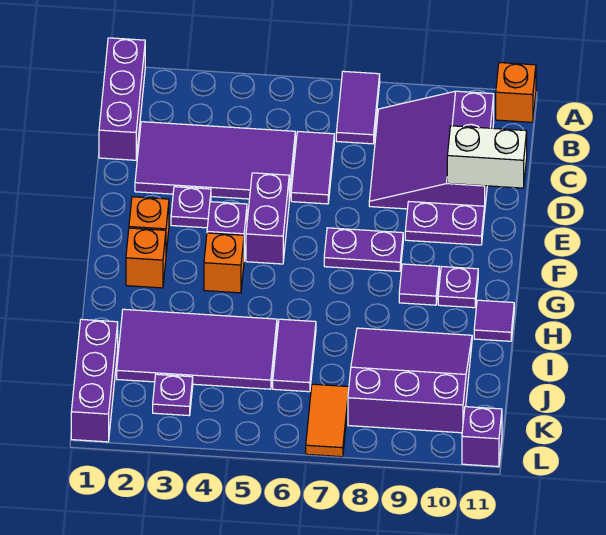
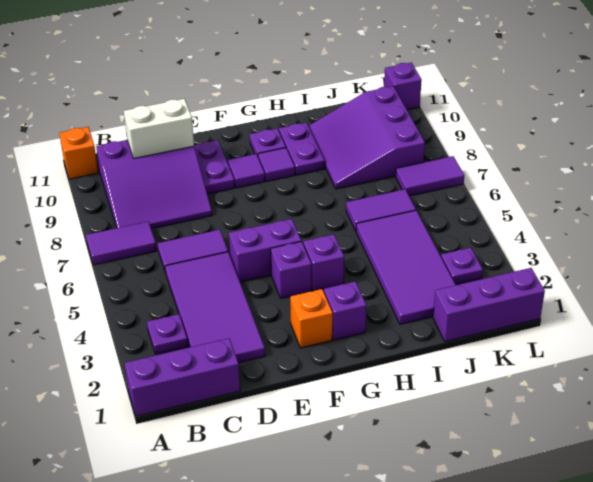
white 1x2 brick [447,126,527,188] -> white 1x2 brick turned to [124,99,194,158]
purple 1x1 plate [171,187,211,228] -> purple 1x1 plate moved to [147,314,188,354]
purple 1x2 plate [324,228,403,271] -> purple 1x2 plate moved to [279,123,325,175]
orange 1x1 brick [126,228,166,288] -> purple 1x1 brick [324,281,366,340]
orange 1x1 brick [204,233,244,293] -> purple 1x1 brick [303,234,344,291]
purple 1x1 tile [474,300,514,341] -> purple 1x1 tile moved to [228,154,265,188]
orange 1x2 tile [306,384,349,457] -> purple 1x2 tile [396,156,464,196]

